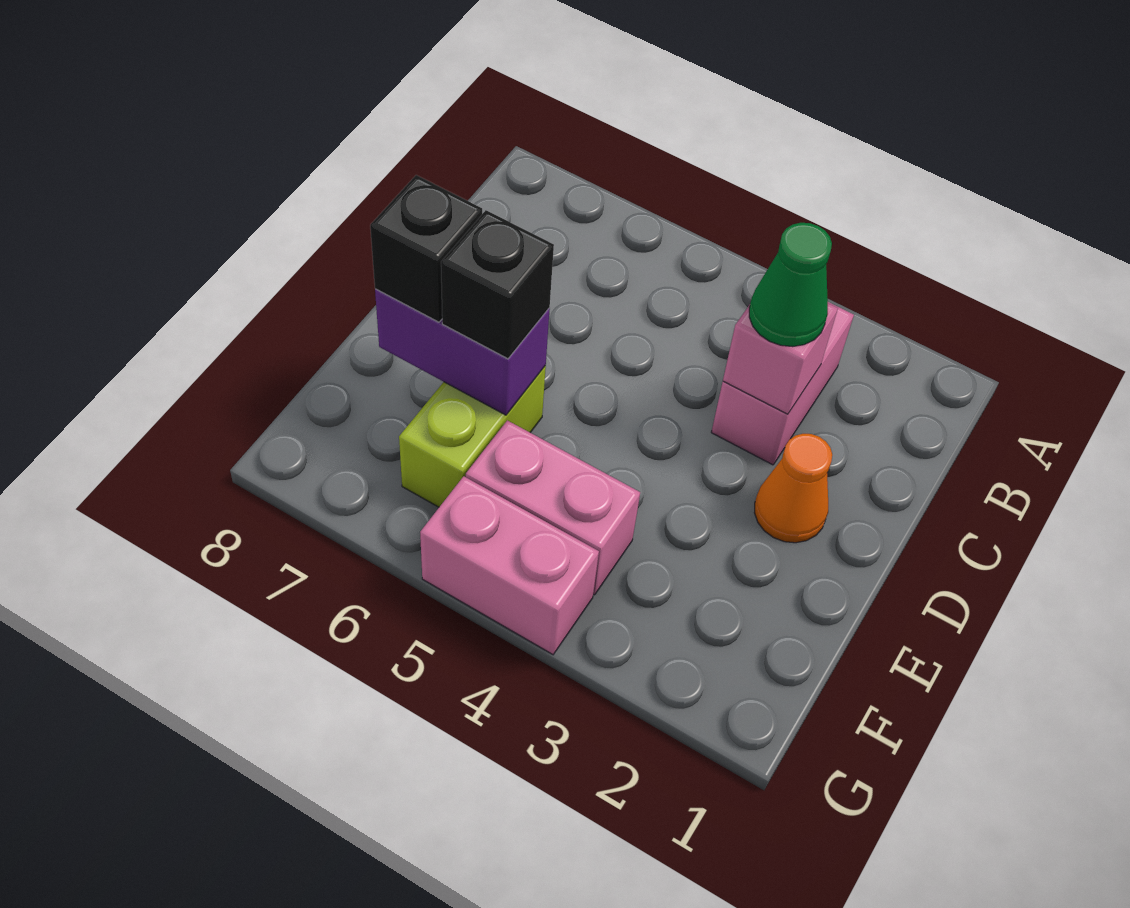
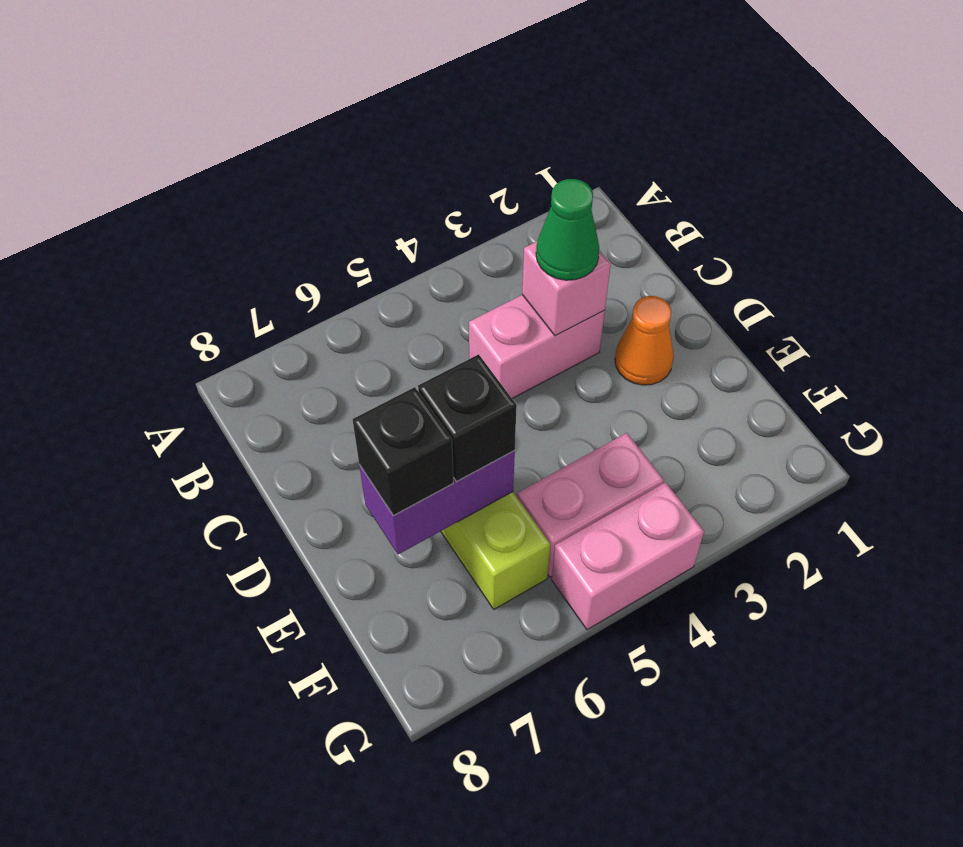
pink 1x2 brick [711,302,854,465] -> pink 1x2 brick turned to [469,295,605,398]

